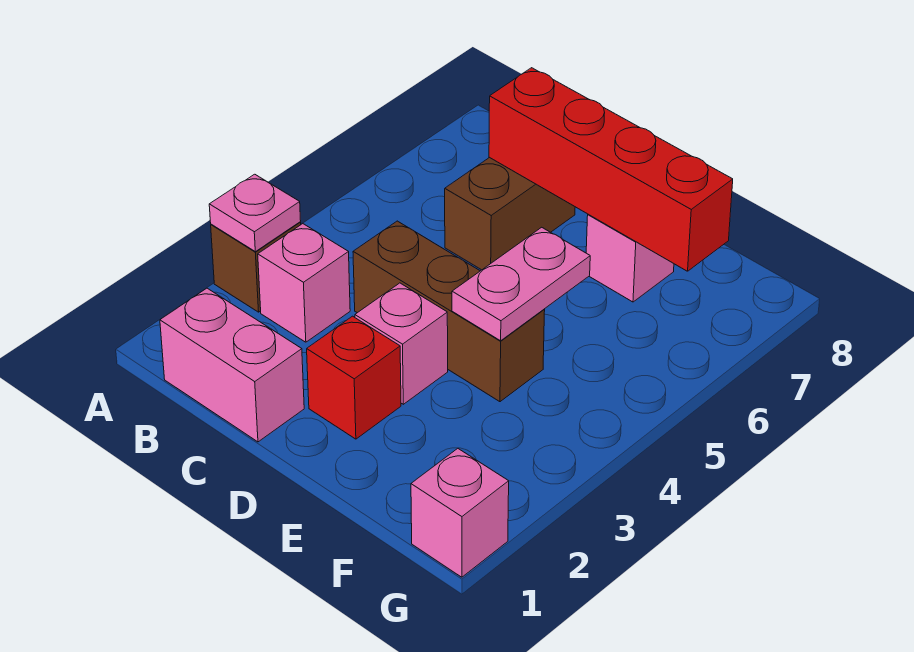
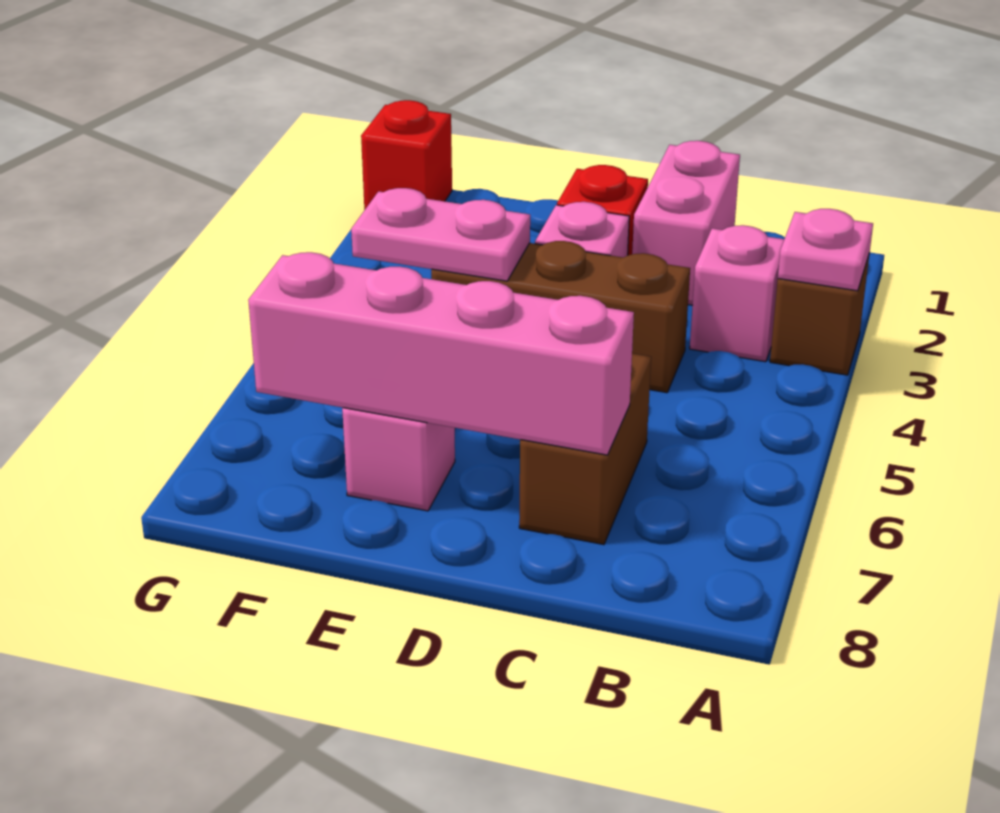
pink 1x2 brick [160,288,304,442] -> pink 1x2 brick turned to [632,141,740,305]
red 1x4 brick [489,68,733,271] -> pink 1x4 brick [248,252,634,455]
pink 1x2 plate [452,227,590,341] -> pink 1x2 plate turned to [351,188,530,281]
pink 1x1 brick [411,449,509,577] -> red 1x1 brick [361,100,452,210]

